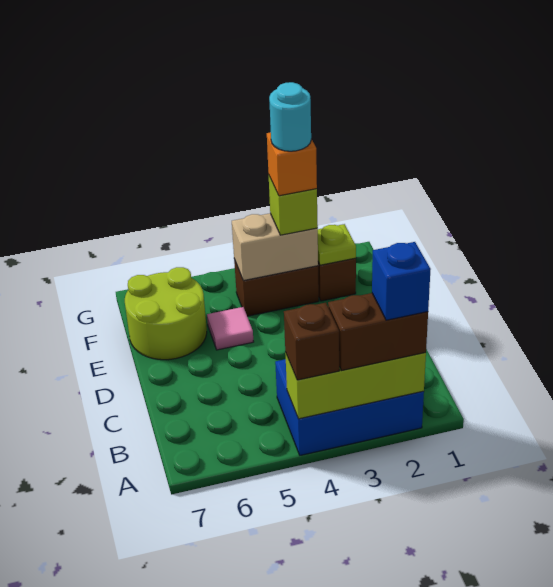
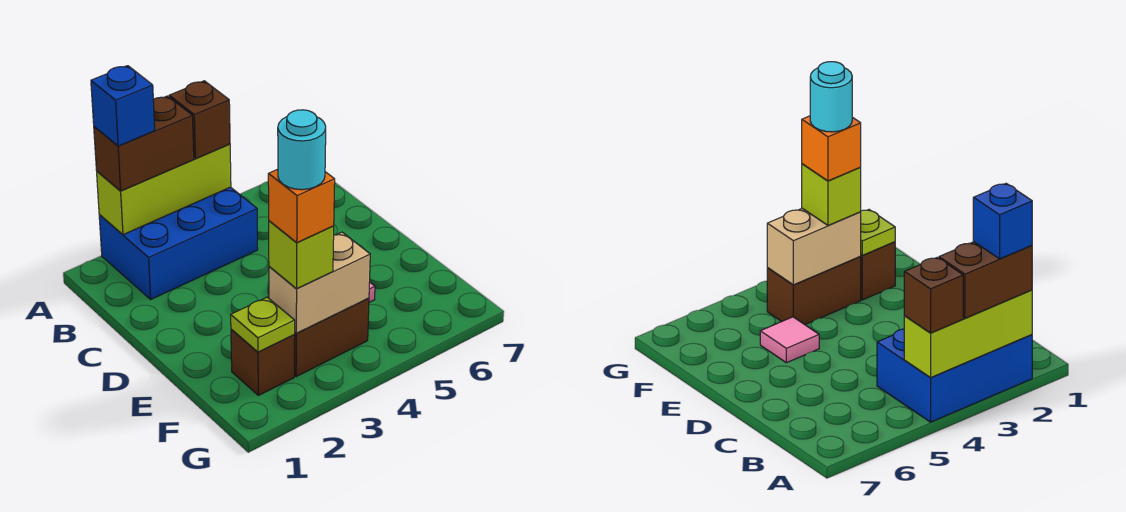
lime 2x2 round brick [125,267,207,360] -> none

